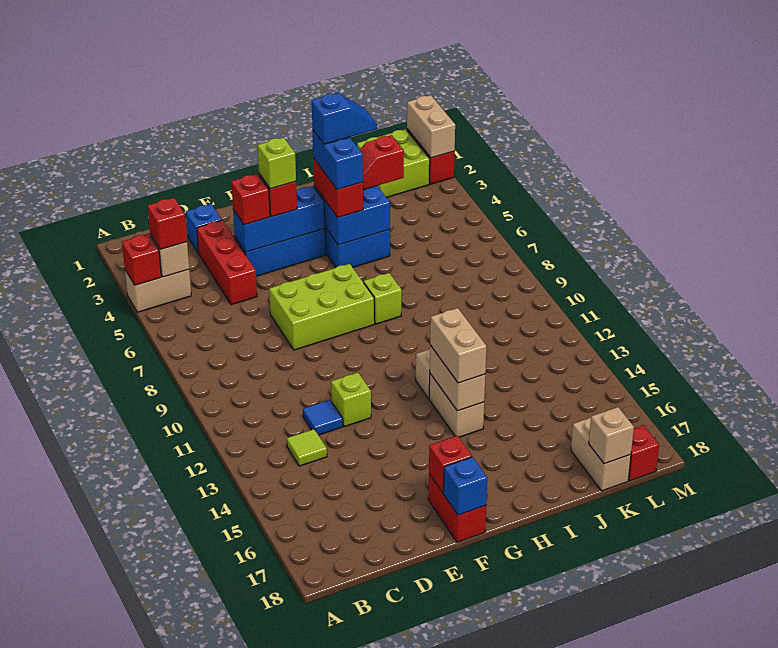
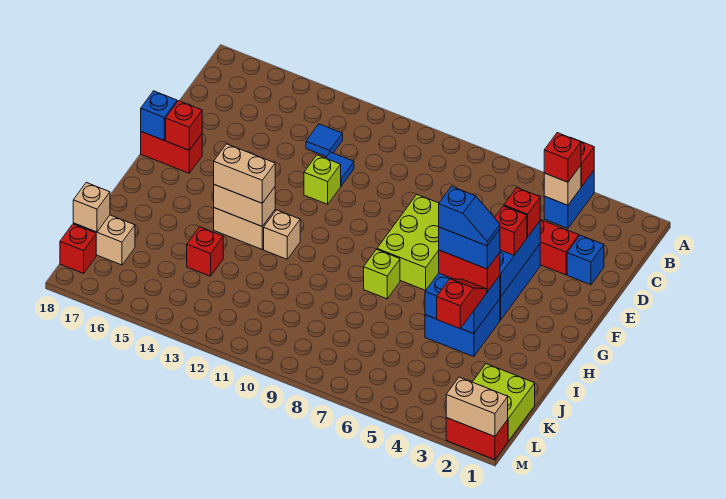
tan 1x2 brick [125,269,191,312] -> blue 1x2 brick [544,171,594,228]
lime 1x1 tile [287,429,327,466] -> blue 1x1 tile [306,124,343,157]
lime 1x1 brick [258,137,296,189] -> none
blue 1x2 slope [312,93,377,144] -> blue 1x2 slope turned to [439,187,500,246]
none -> red 1x1 brick [187,227,223,276]

